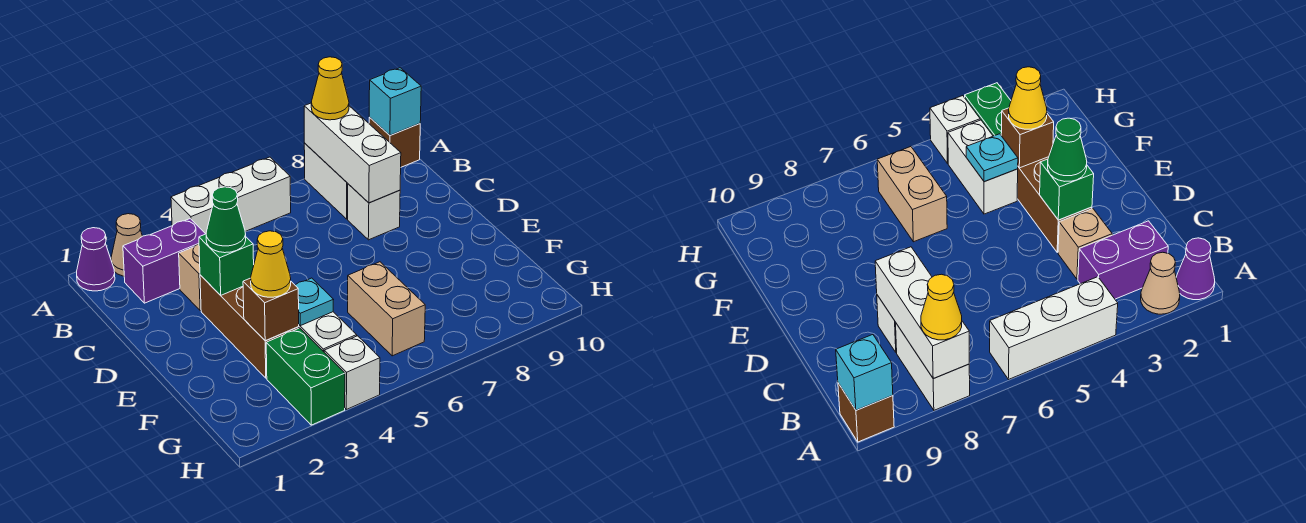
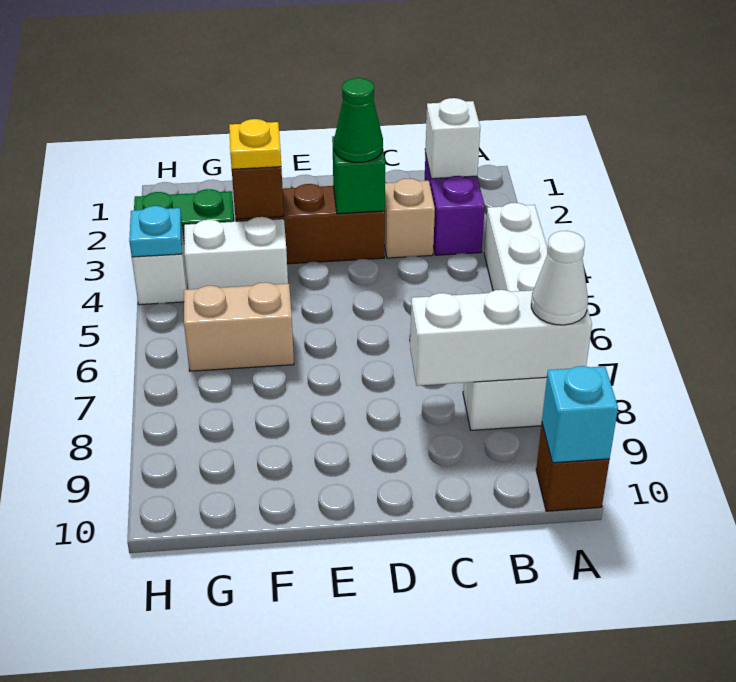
purple 1x1 cone [77,228,115,291] -> none
tan 1x1 cone [111,214,142,276] -> none
yellow 1x1 cone [311,57,349,120] -> white 1x1 cone [531,231,588,325]
white 1x1 brick [348,184,400,240] -> white 1x1 brick moved to [425,98,480,179]
yellow 1x1 cone [251,231,291,297] -> yellow 1x1 plate [229,119,281,169]
cyan 1x1 plate [295,278,334,326] -> cyan 1x1 plate moved to [129,206,182,257]

